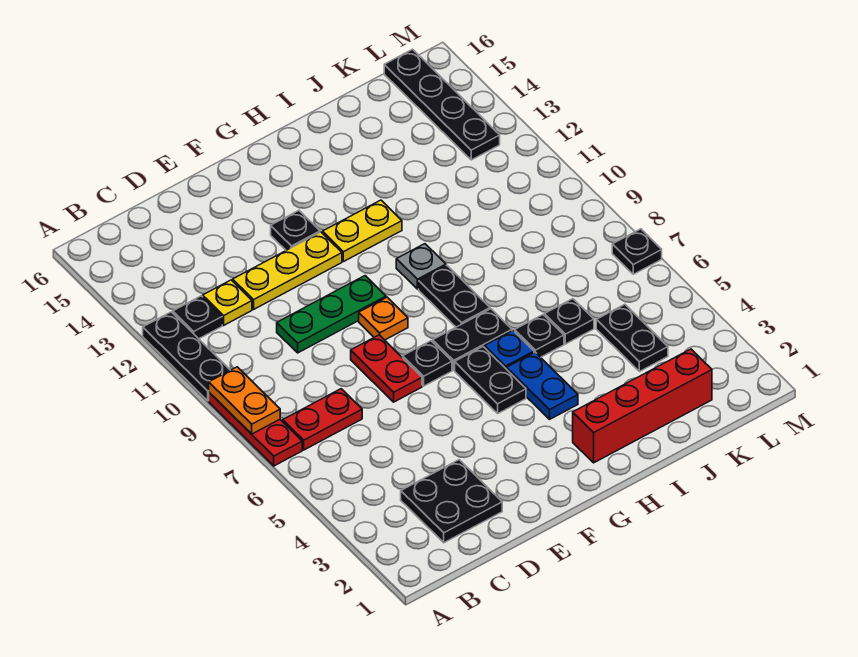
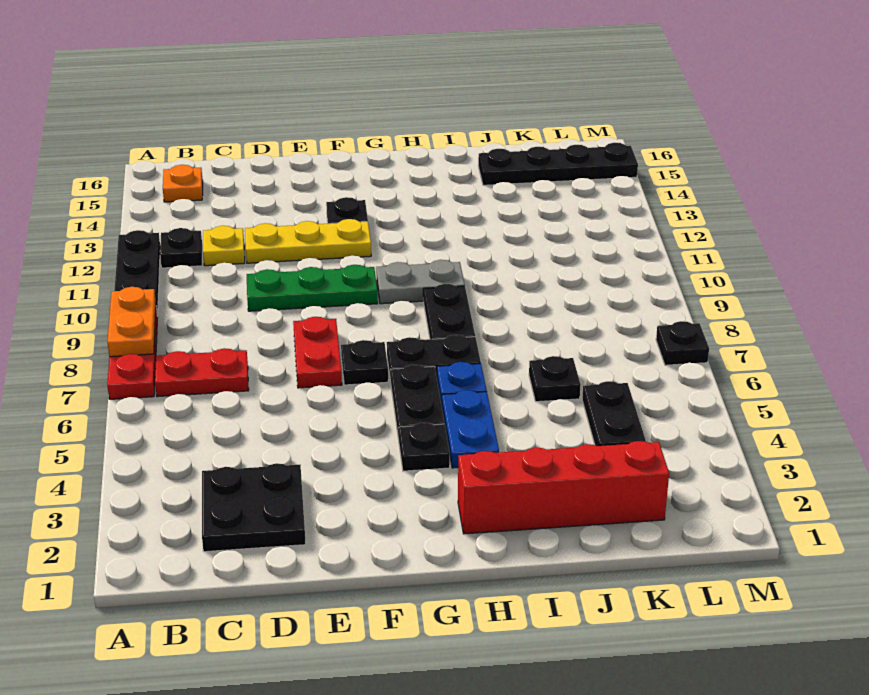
orange 1x1 plate [359,297,408,340] -> orange 1x1 plate moved to [163,165,203,202]
yellow 1x2 plate [323,200,402,262] -> none
grey 1x1 plate [396,244,446,289] -> grey 1x2 plate [376,260,465,304]
black 1x1 plate [515,315,564,357] -> black 1x1 plate moved to [399,423,450,471]
black 1x4 plate [384,49,500,160] -> black 1x4 plate turned to [478,143,638,185]

